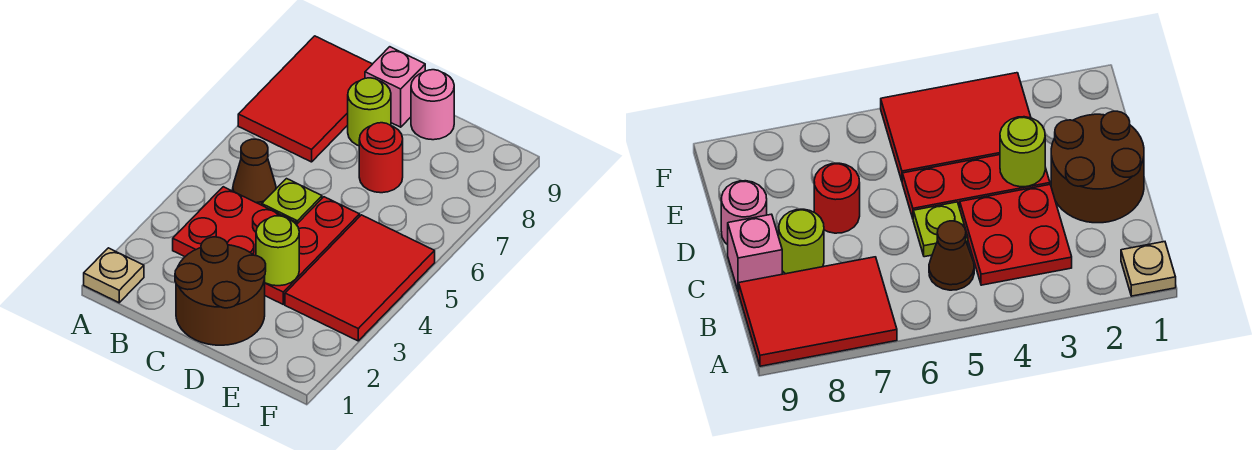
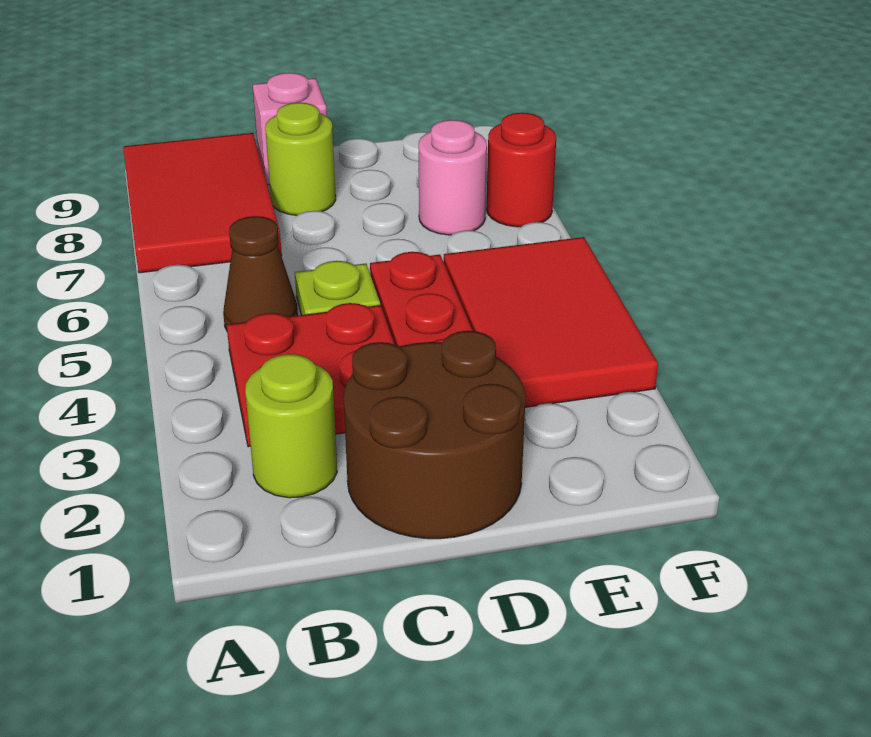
tan 1x1 plate [84,248,144,303] -> none
lime 1x1 round brick [256,216,299,286] -> lime 1x1 round brick moved to [245,354,337,498]
red 1x1 round brick [359,123,403,193] -> red 1x1 round brick moved to [487,113,556,227]
pink 1x1 round brick [411,70,454,140] -> pink 1x1 round brick moved to [419,120,487,235]

